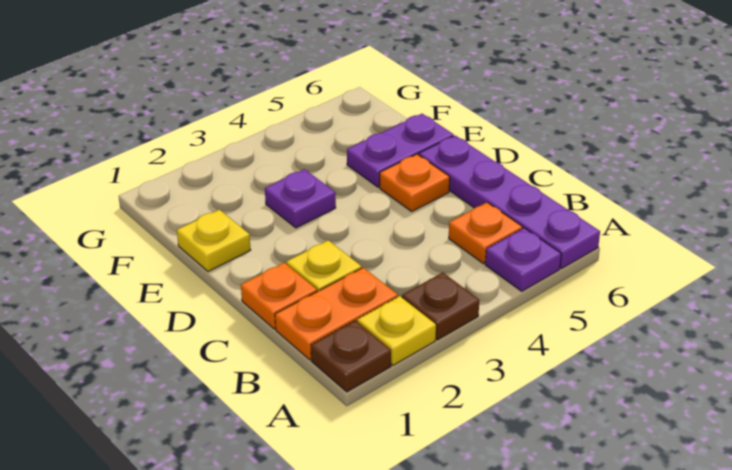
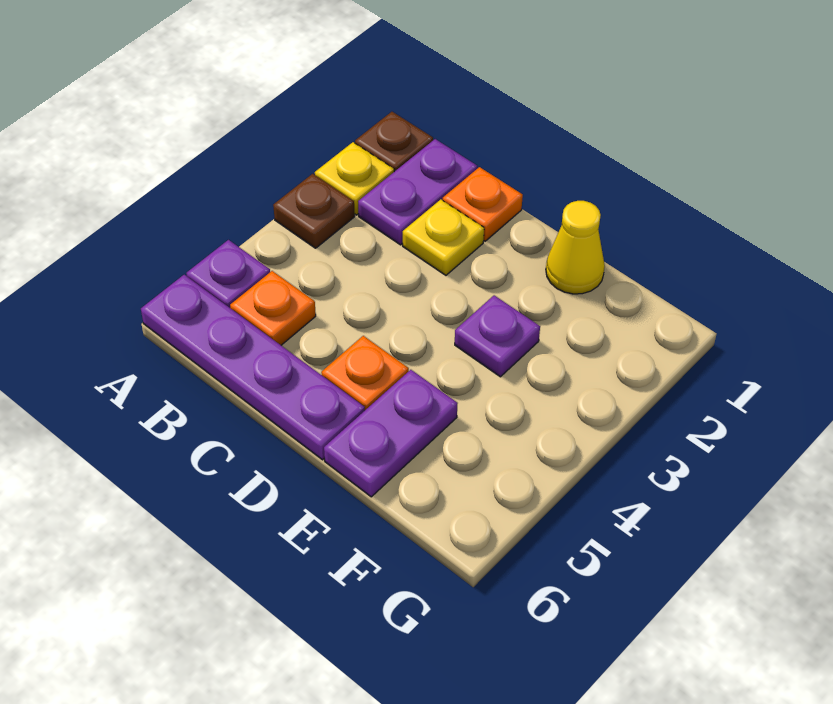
orange 1x2 plate [275,268,398,360] -> purple 1x2 plate [358,139,477,245]
yellow 1x1 plate [177,210,251,272] -> yellow 1x1 cone [546,201,605,294]

